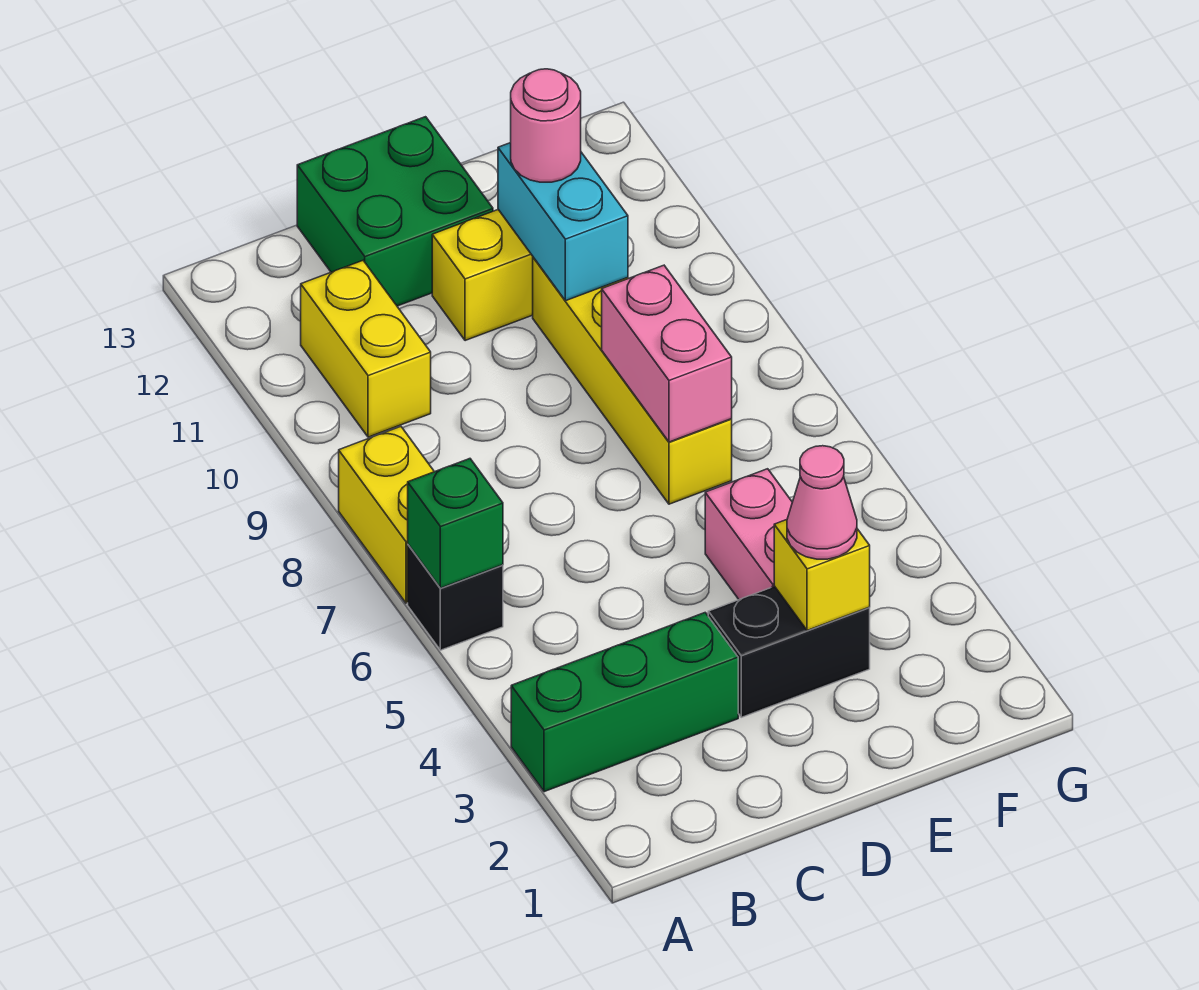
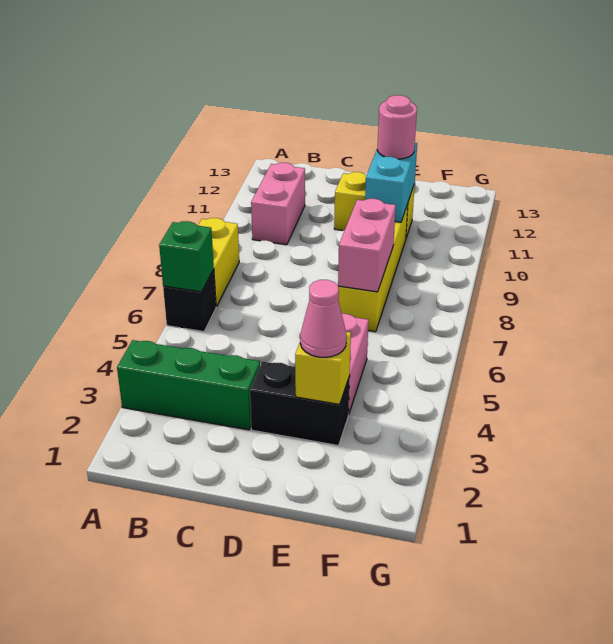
yellow 1x2 brick [301,261,431,437] -> pink 1x2 brick [251,163,305,245]
green 2x2 brick [297,117,493,306] -> none

